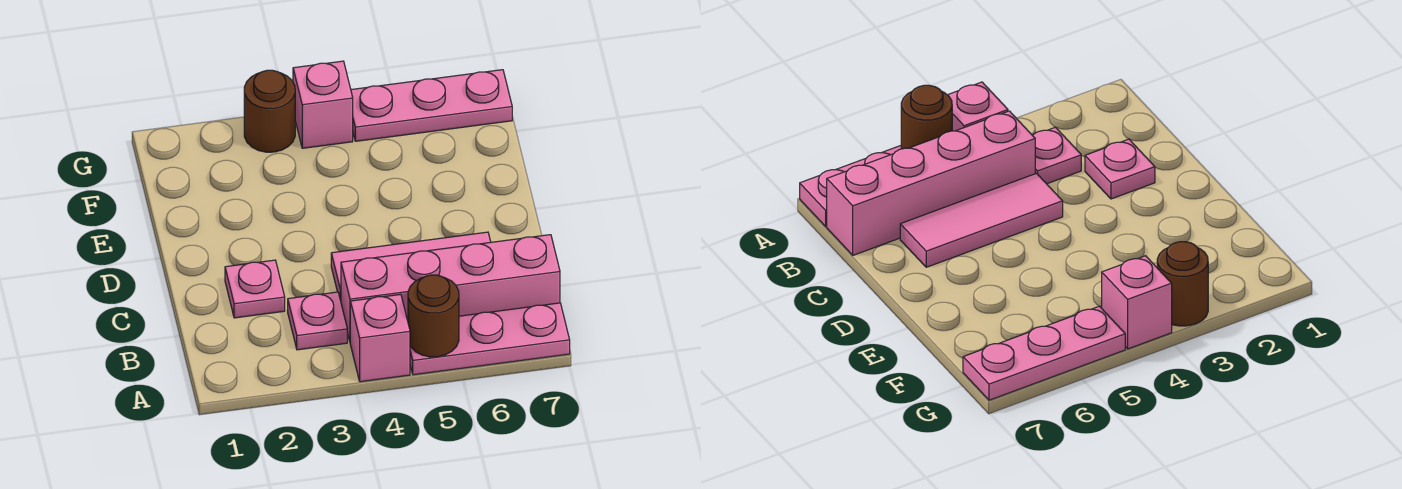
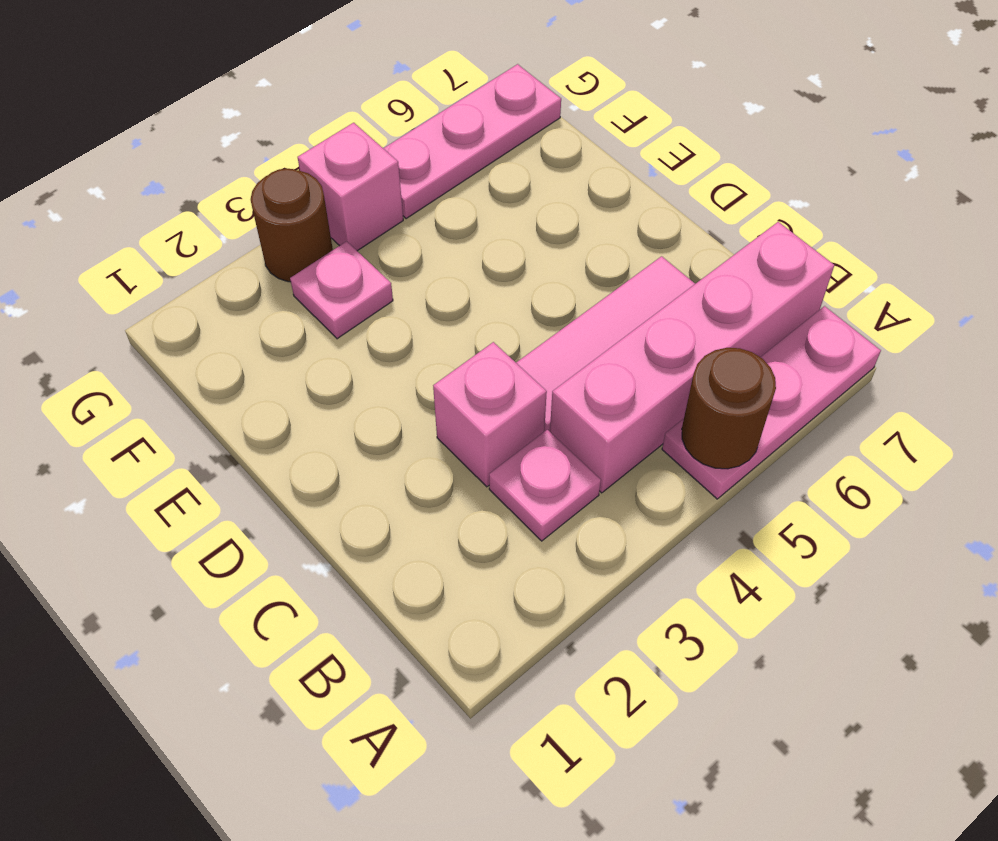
pink 1x1 brick [350,294,410,382] -> pink 1x1 brick moved to [433,342,547,487]
pink 1x1 plate [225,260,285,318] -> pink 1x1 plate moved to [290,241,393,339]

